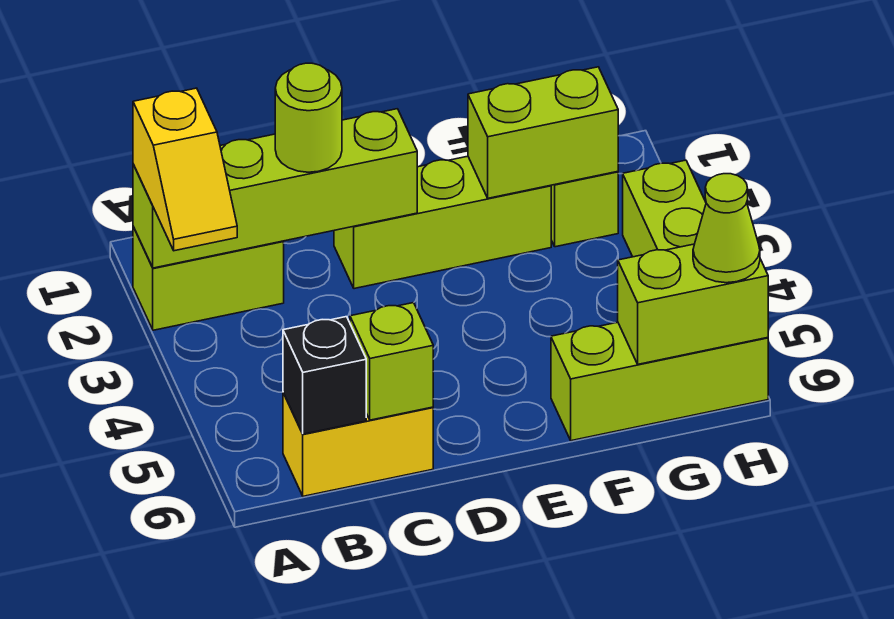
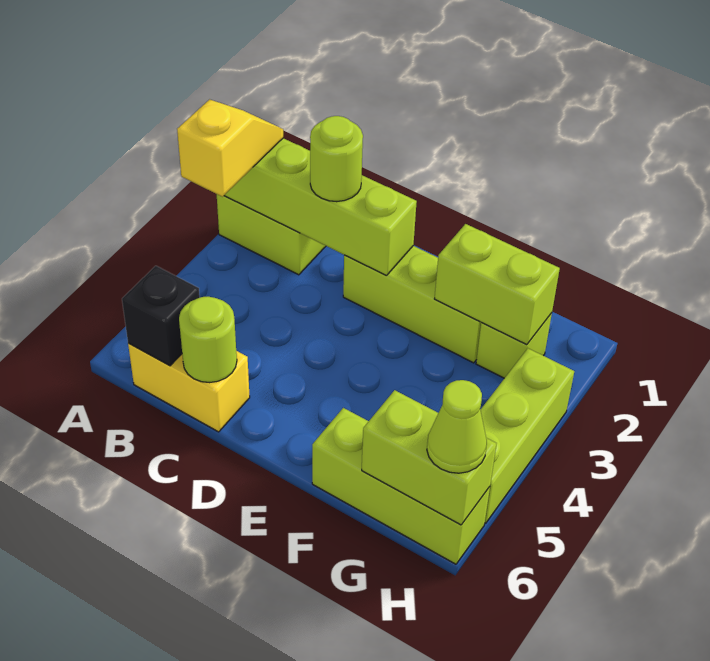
yellow 1x2 slope [133,88,237,251] -> yellow 1x2 slope turned to [177,99,283,197]
lime 1x1 brick [350,303,433,420] -> lime 1x1 round brick [179,297,237,383]

